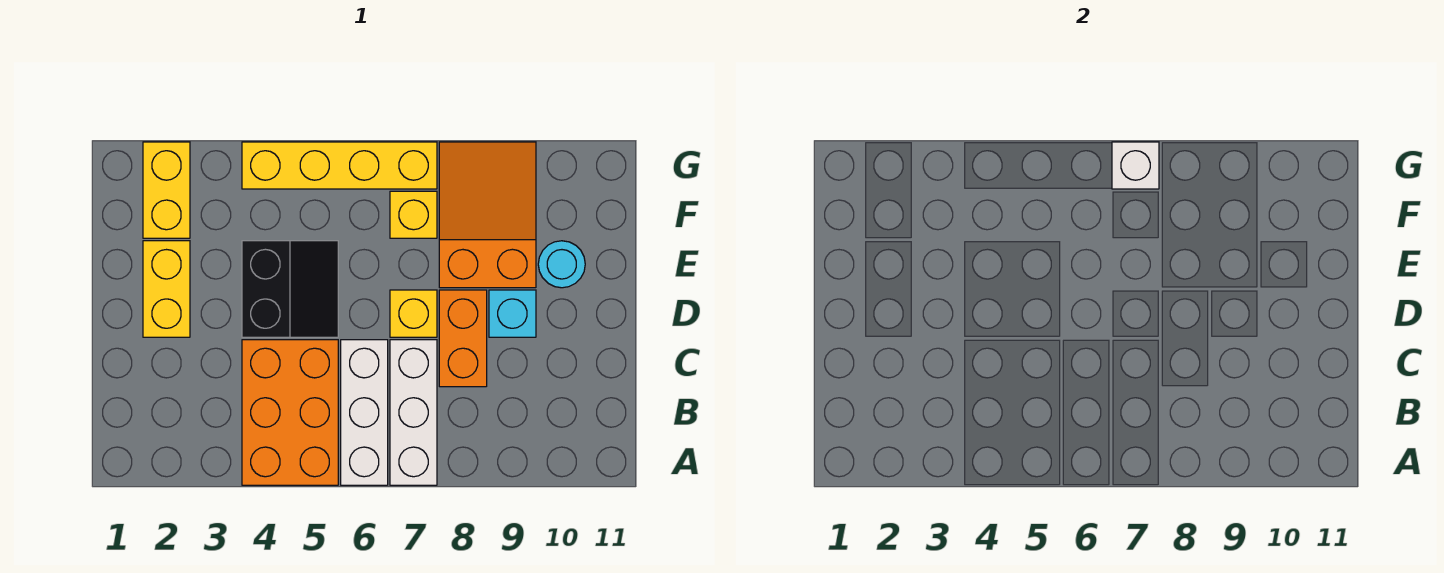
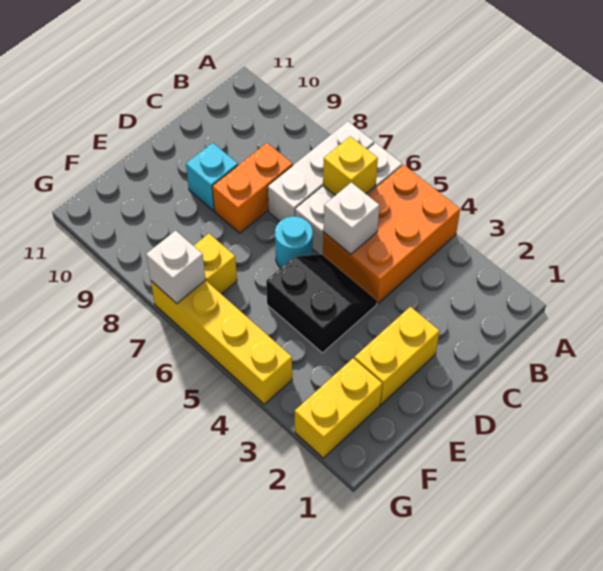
none -> white 1x1 brick [323,182,380,254]
black 2x2 slope [242,241,338,337] -> black 2x2 slope turned to [266,254,377,353]
yellow 1x1 brick [390,290,437,337] -> yellow 1x1 brick moved to [323,136,378,195]
orange 2x3 slope [439,142,536,288] -> none
cyan 1x1 round brick [538,241,585,288] -> cyan 1x1 round brick moved to [275,217,313,268]

